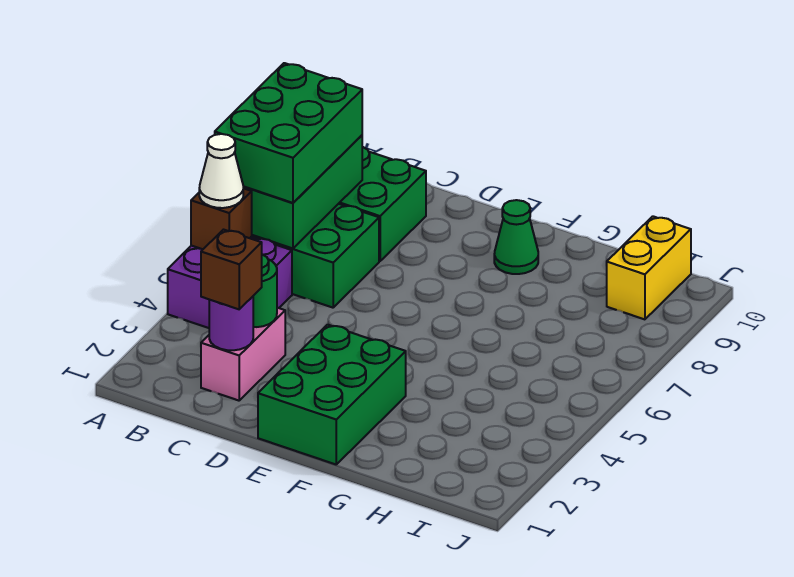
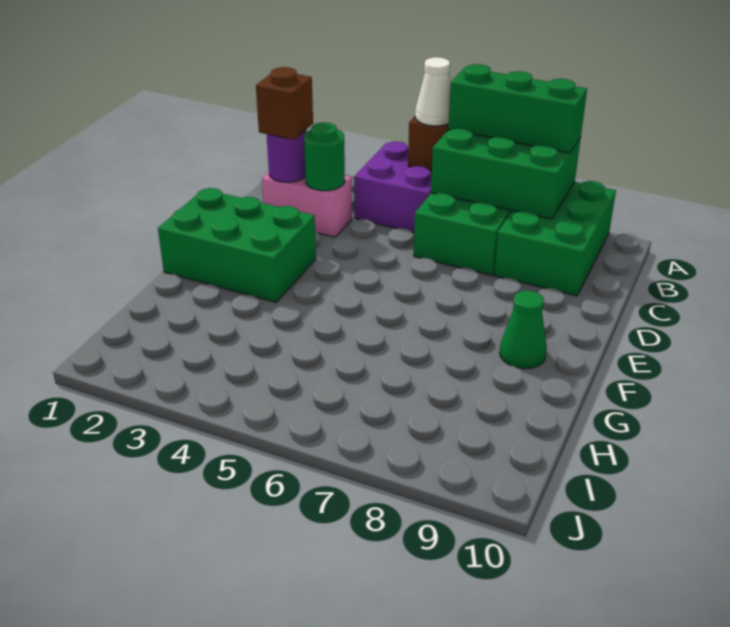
green 2x3 brick [215,63,362,203] -> green 1x3 brick [448,64,587,153]
yellow 1x2 brick [607,216,691,319] -> none

